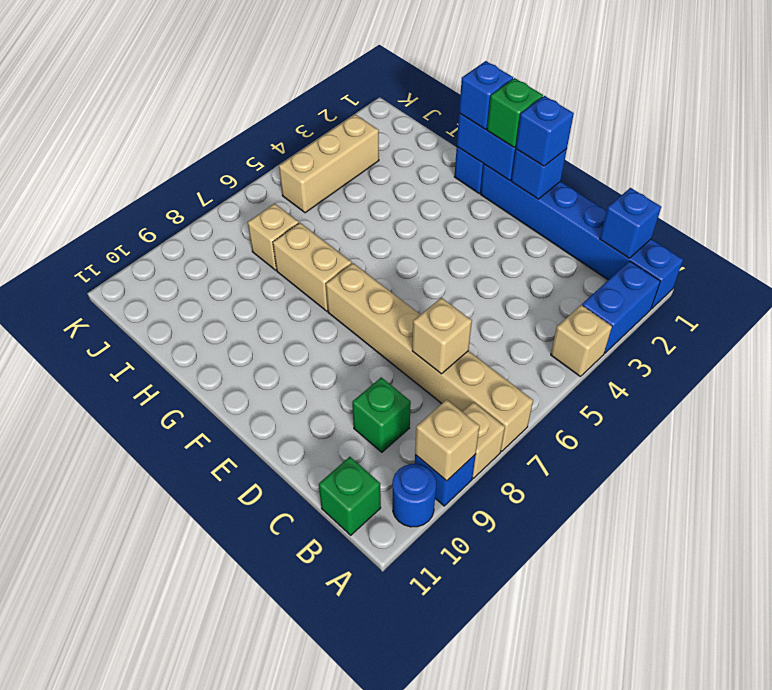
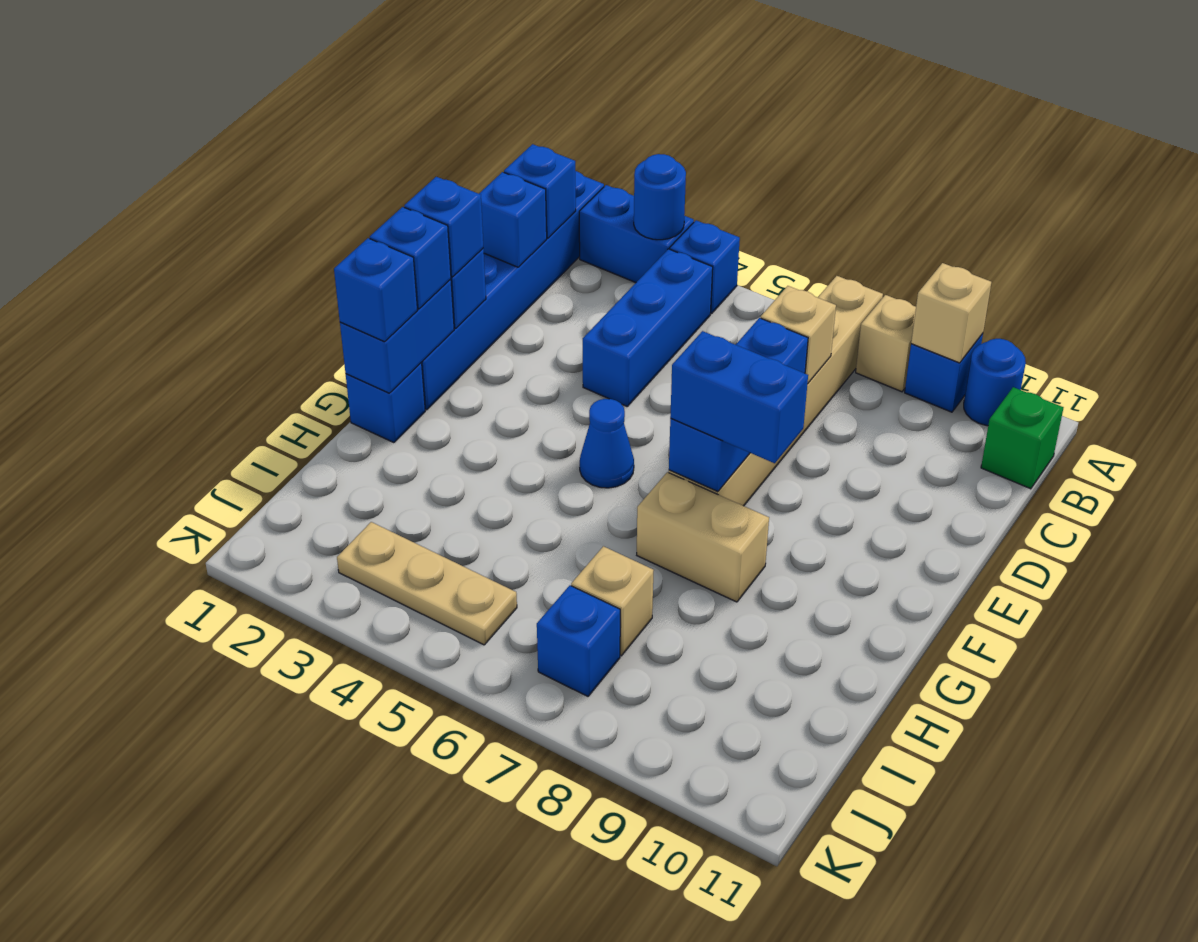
none -> blue 1x1 round brick [634,154,686,240]
tan 1x1 brick [551,305,612,377] -> blue 1x1 brick [670,220,740,314]
none -> blue 1x3 brick [583,249,713,406]
none -> blue 1x1 brick [479,172,547,267]
green 1x1 brick [352,377,411,452] -> none
none -> blue 1x3 brick [669,318,808,491]
green 1x1 brick [487,78,543,148] -> blue 1x1 brick [370,207,451,309]
none -> blue 1x1 cone [580,399,634,488]
none -> blue 1x2 brick [670,331,808,463]
tan 1x2 brick [273,223,352,311] -> tan 1x2 brick turned to [637,472,769,602]
tan 1x3 brick [279,114,379,213] -> tan 1x3 plate [337,522,517,645]
none -> blue 1x1 brick [537,586,620,696]

